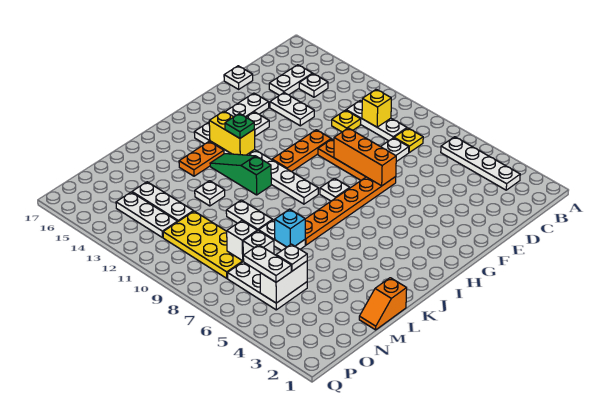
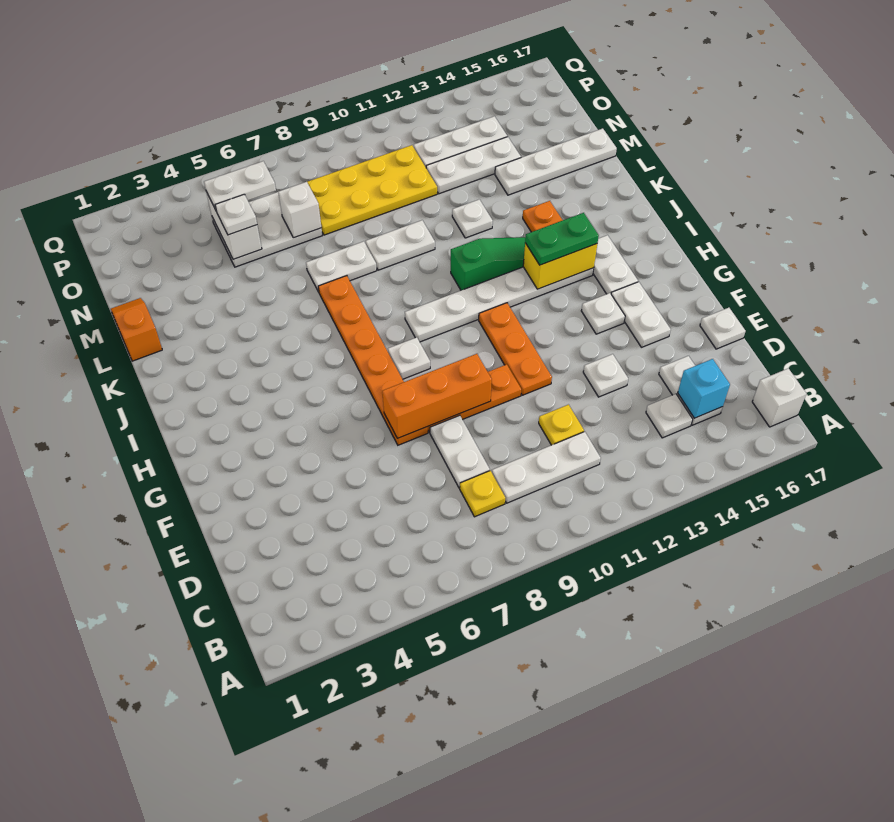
white 1x4 plate [441,137,520,190] -> white 1x4 plate moved to [495,128,617,195]
yellow 1x1 brick [362,89,391,127] -> none
white 1x2 plate [270,93,314,126] -> white 1x1 plate [583,354,628,397]
green 1x1 plate [225,114,254,138] -> green 1x2 plate [525,213,599,265]
cyan 1x1 brick [275,209,305,247] -> cyan 1x1 brick moved to [678,359,730,418]
white 1x1 brick [227,221,257,261] -> white 1x1 brick moved to [752,368,807,427]

